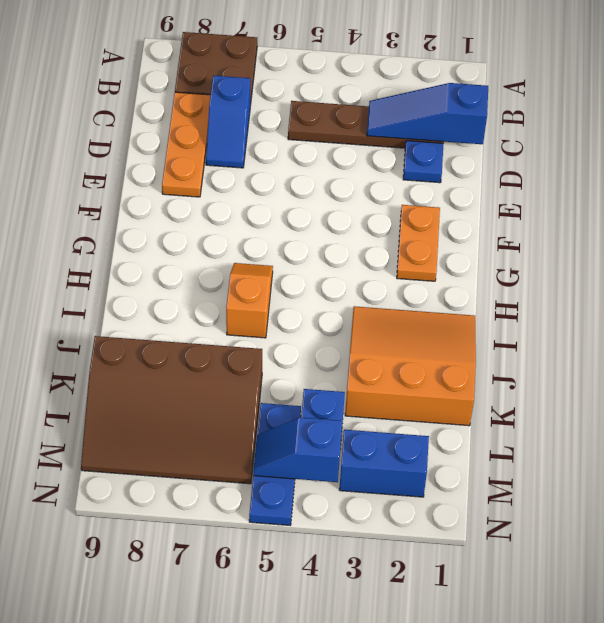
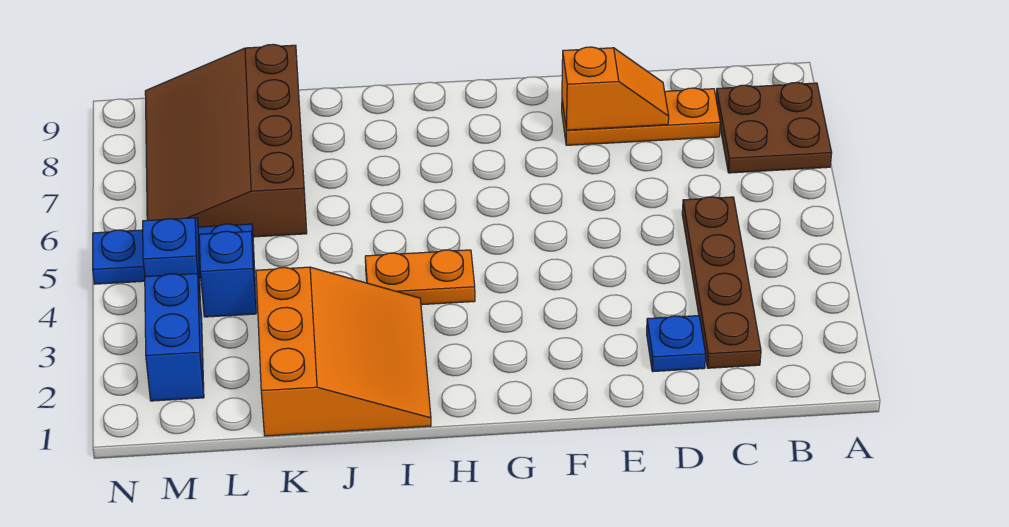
blue 1x3 slope [367,83,488,144] -> none
blue 1x2 slope [206,76,250,168] -> none
orange 1x2 plate [397,205,440,281] -> orange 1x2 plate moved to [365,250,475,305]
orange 1x2 slope [226,263,273,338] -> orange 1x2 slope moved to [562,47,669,130]

